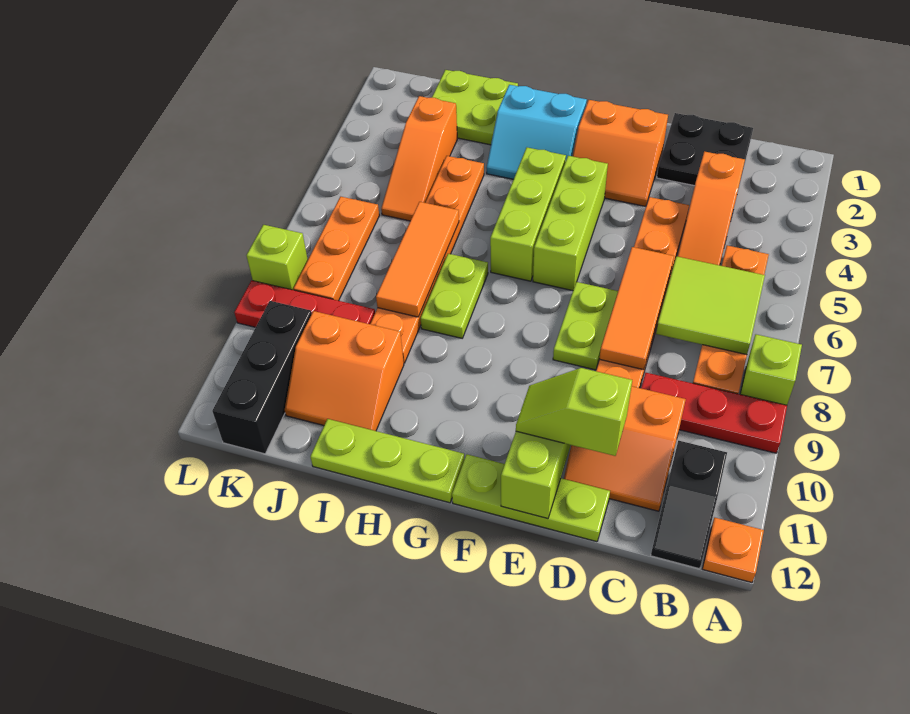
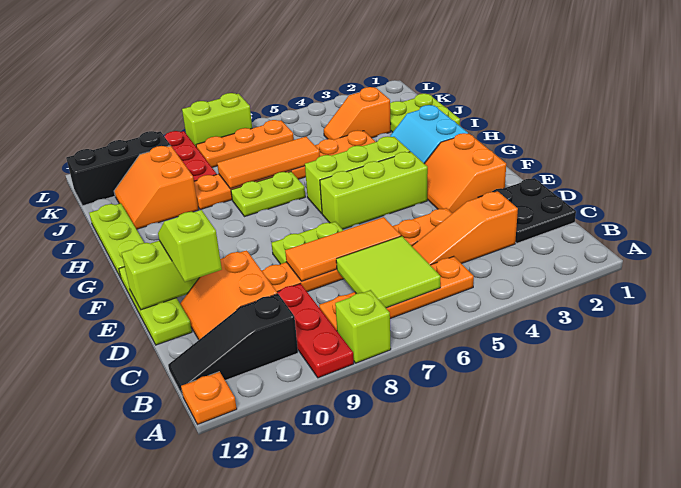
black 1x2 slope [651,441,727,569] -> black 1x3 slope [168,294,298,396]
orange 1x3 slope [381,96,457,221] -> orange 1x2 slope [324,87,391,139]
lime 1x1 brick [246,225,308,290] -> lime 1x2 brick [182,93,252,146]

